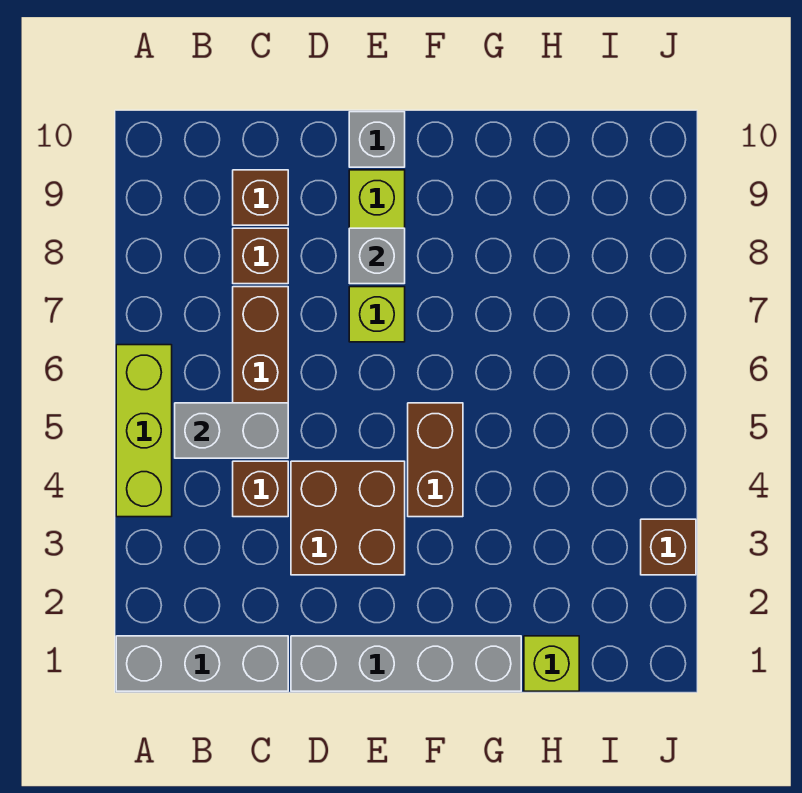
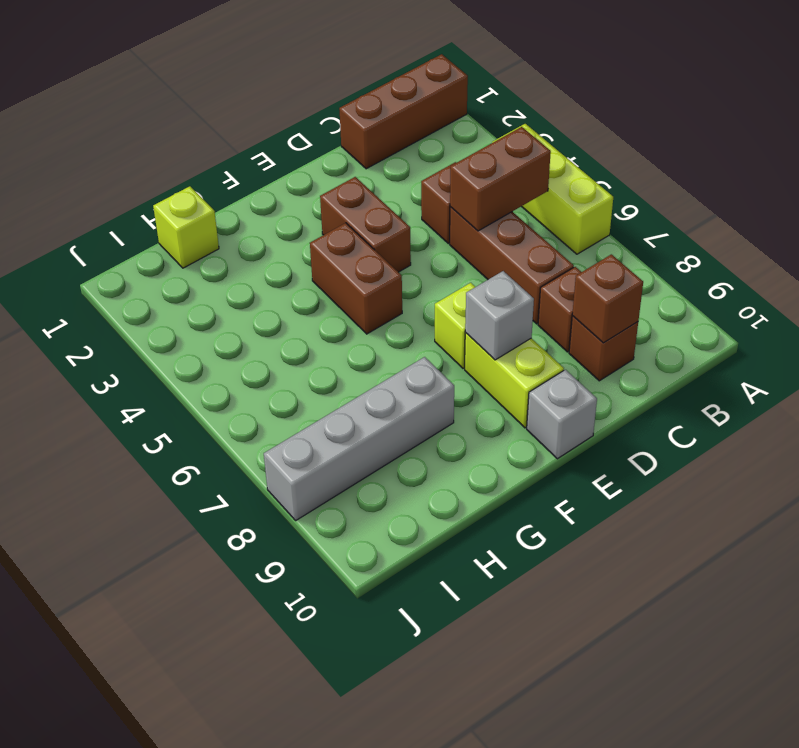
grey 1x3 brick [116,636,288,691] -> brown 1x3 brick [339,54,468,169]
grey 1x2 brick [175,403,288,458] -> brown 1x2 brick [450,127,551,231]
grey 1x4 brick [291,636,521,691] -> grey 1x4 brick moved to [264,357,454,520]
brown 2x2 brick [291,461,405,575] -> brown 1x2 brick [320,177,411,272]
brown 1x1 brick [641,519,696,575] -> brown 1x1 brick moved to [572,254,643,343]

